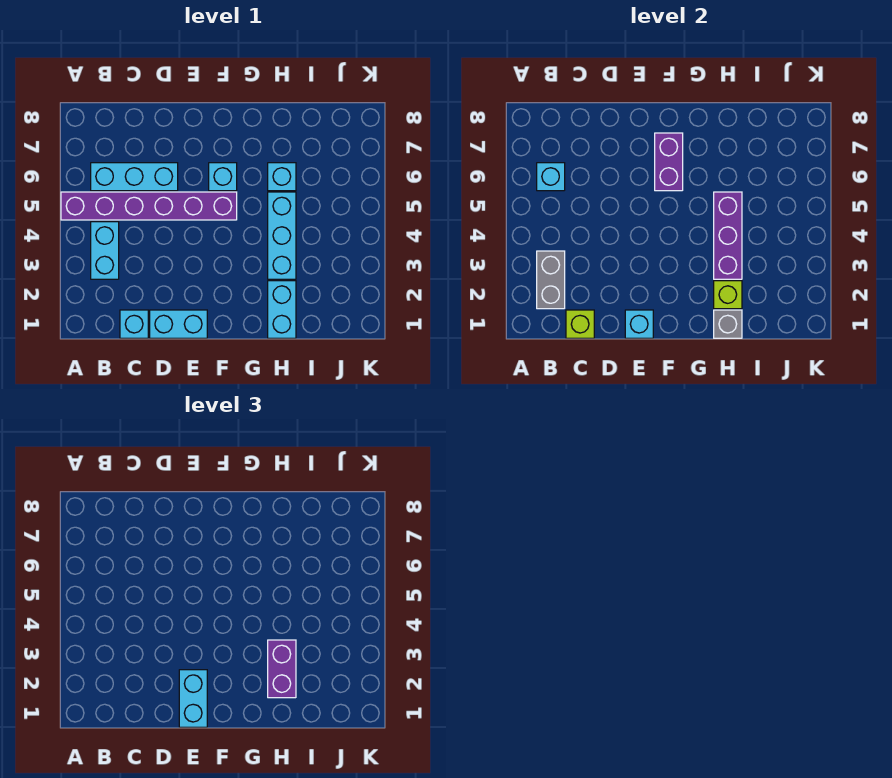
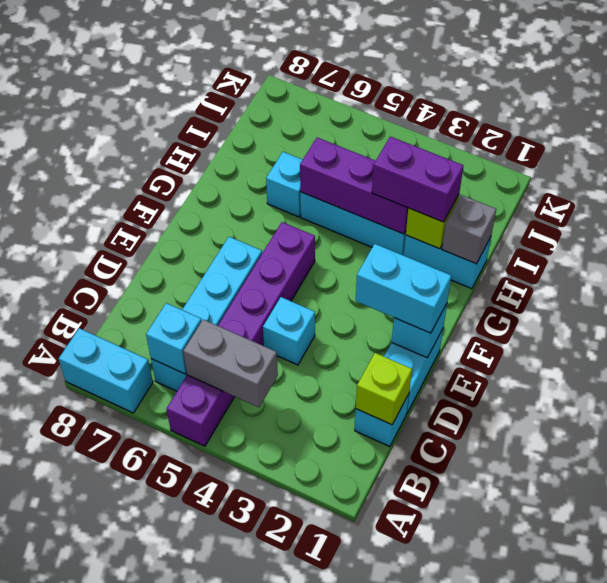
grey 1x2 brick [537,251,565,309] -> grey 1x2 brick moved to [183,319,278,407]
cyan 1x2 brick [91,222,119,279] -> cyan 1x2 brick moved to [58,328,153,413]
cyan 1x3 brick [91,163,178,191] -> cyan 1x4 brick [151,237,262,391]
cyan 1x1 brick [209,163,237,191] -> cyan 1x1 brick moved to [263,297,315,365]
purple 1x2 brick [655,133,683,191] -> none

